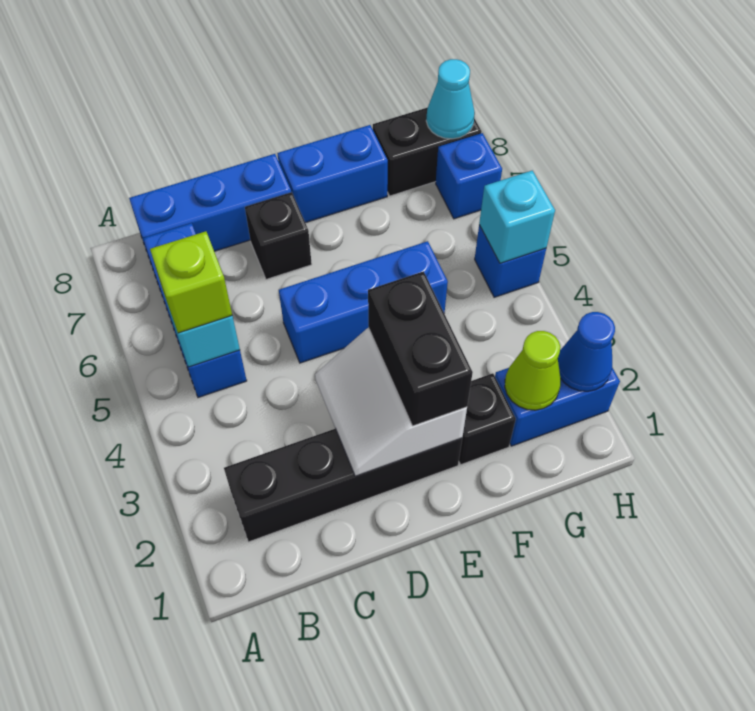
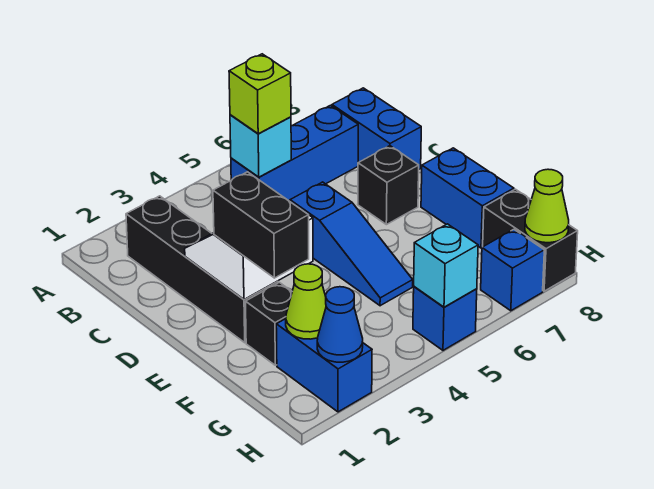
blue 1x3 brick [129,154,291,257] -> blue 1x2 brick [332,88,421,169]
blue 1x3 brick [279,241,448,363] -> blue 1x3 slope [290,182,413,306]
black 1x2 brick [368,271,473,426] -> black 1x2 brick turned to [213,172,309,278]
cyan 1x1 cone [426,59,475,139] -> lime 1x1 cone [525,169,569,243]

